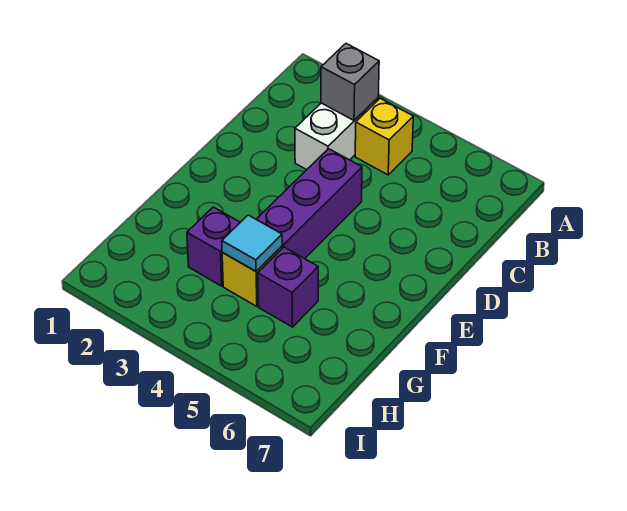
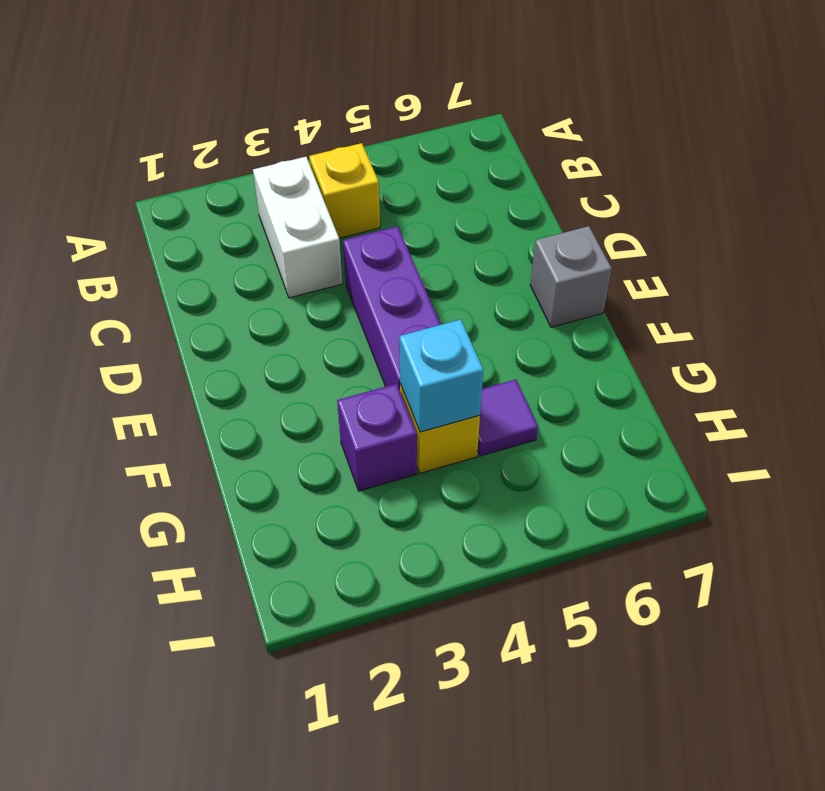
grey 1x1 brick [321,44,379,120] -> grey 1x1 brick moved to [530,226,612,327]
cyan 1x1 tile [222,215,282,271] -> cyan 1x1 brick [399,320,483,432]
purple 1x1 brick [258,247,318,327] -> purple 1x1 tile [477,380,538,456]

